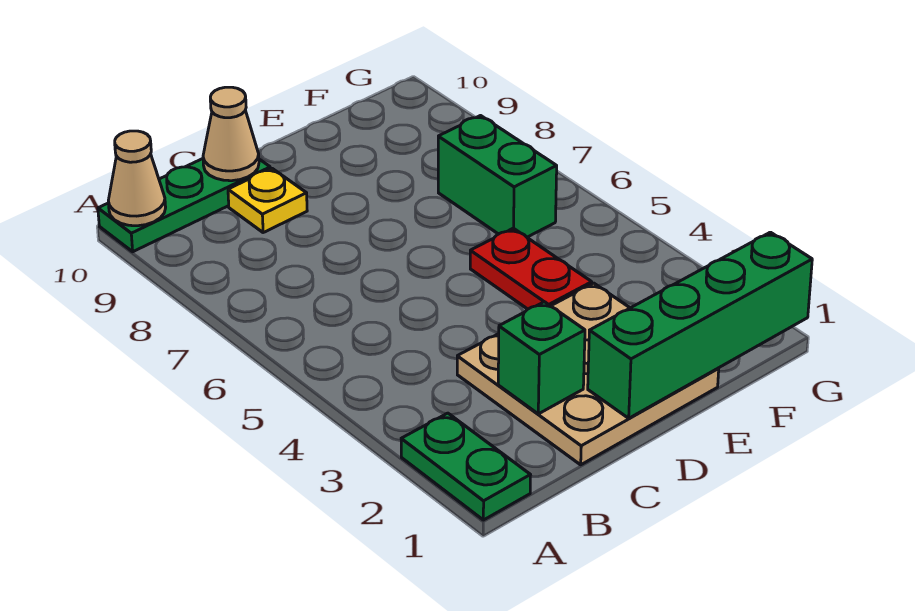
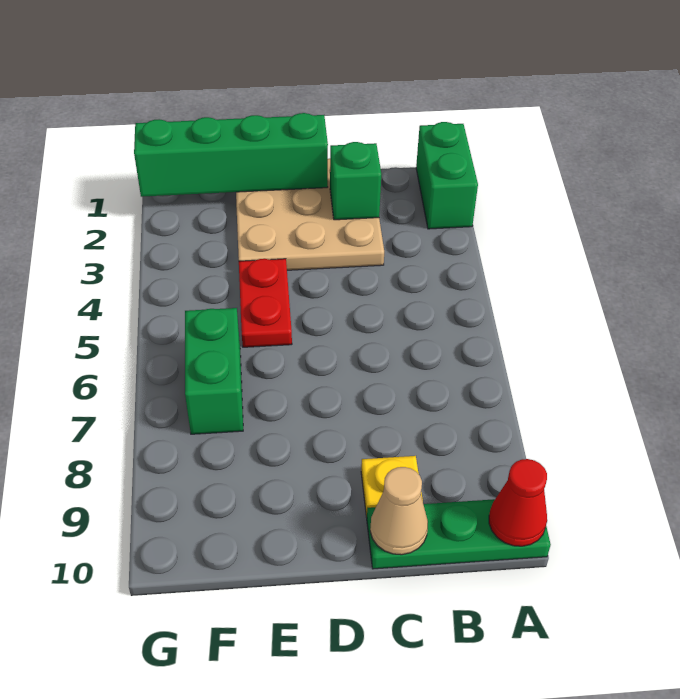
green 1x2 plate [401,413,530,520] -> green 1x2 brick [416,122,478,229]
tan 1x1 cone [108,131,166,226] -> red 1x1 cone [489,459,547,546]

